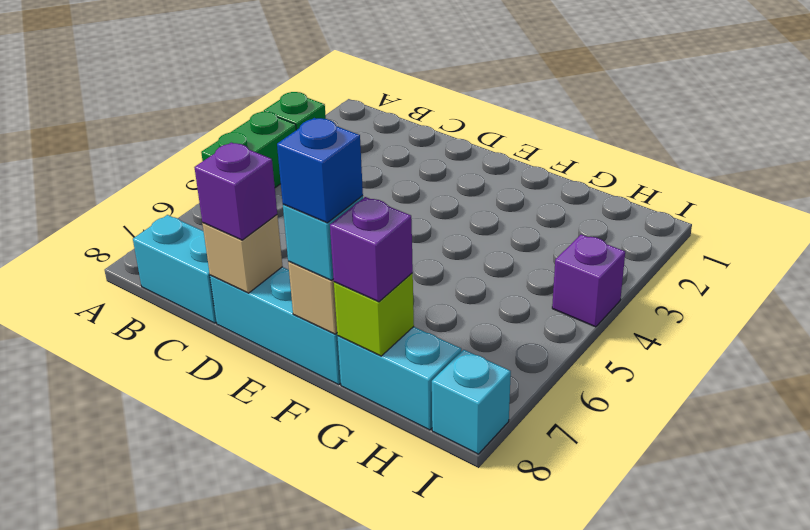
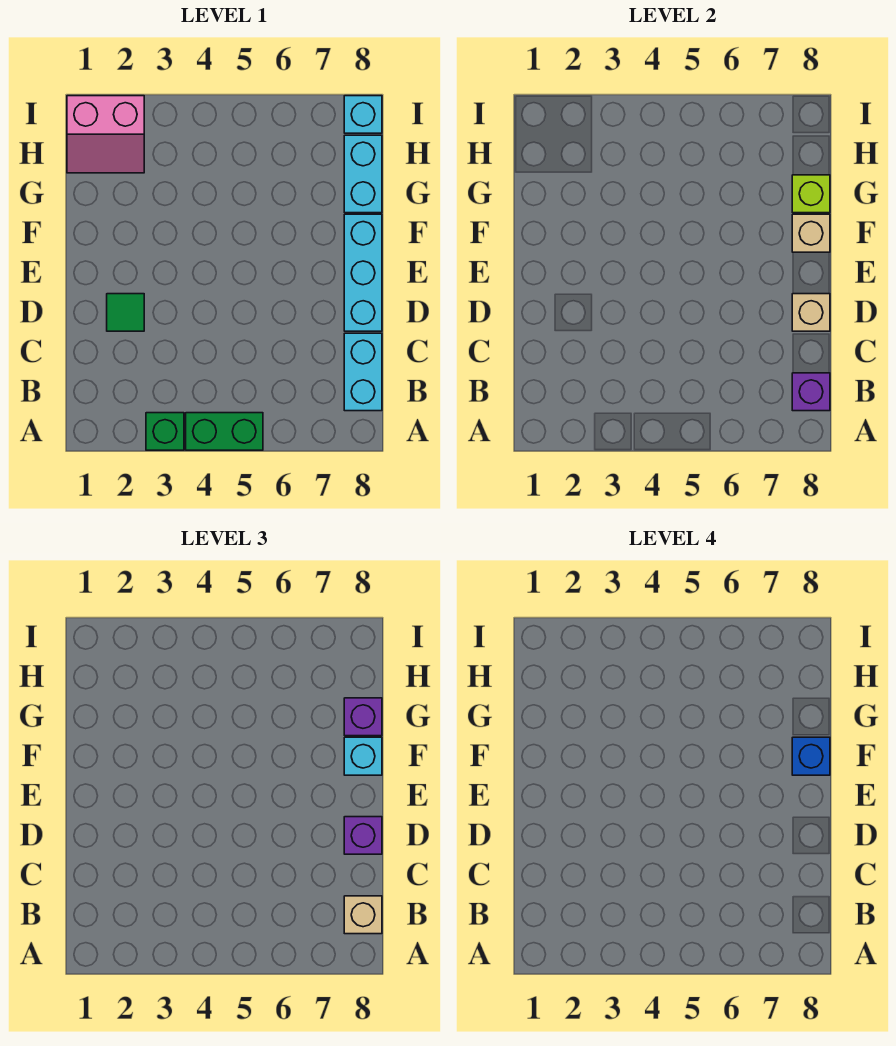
none -> tan 1x1 brick [344,896,382,934]
none -> green 1x1 tile [107,294,144,331]
none -> pink 2x2 slope [67,96,144,173]
purple 1x1 brick [552,234,625,327] -> purple 1x1 brick moved to [792,373,830,411]

